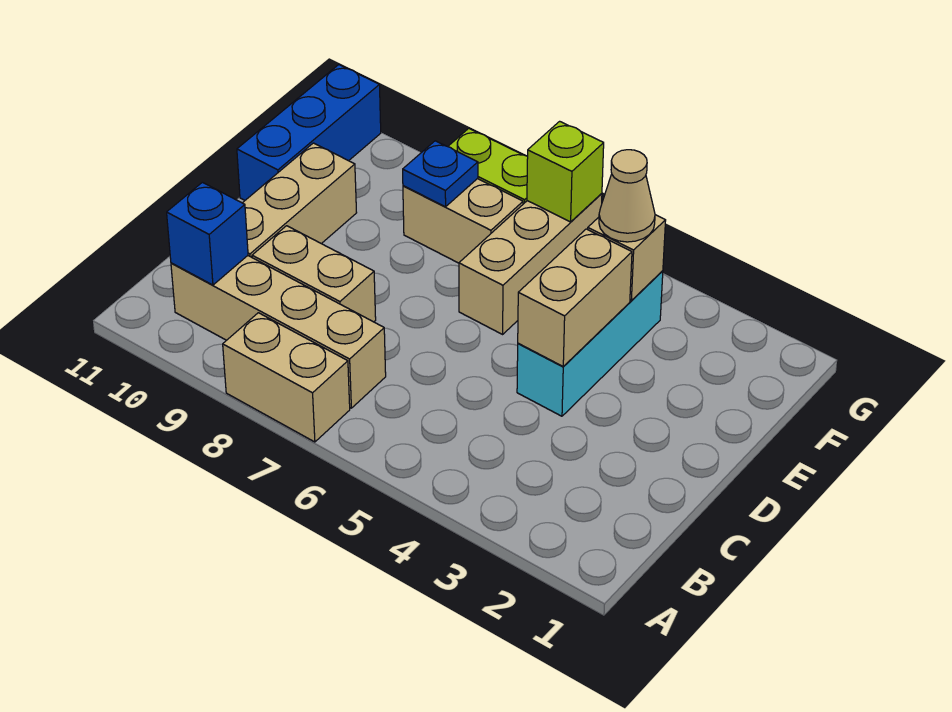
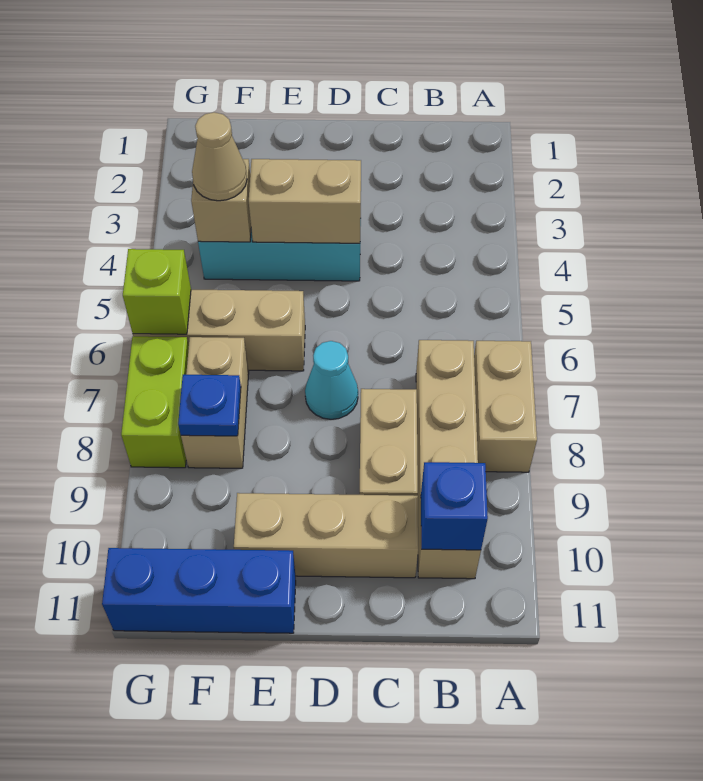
none -> cyan 1x1 cone [305,341,358,419]

